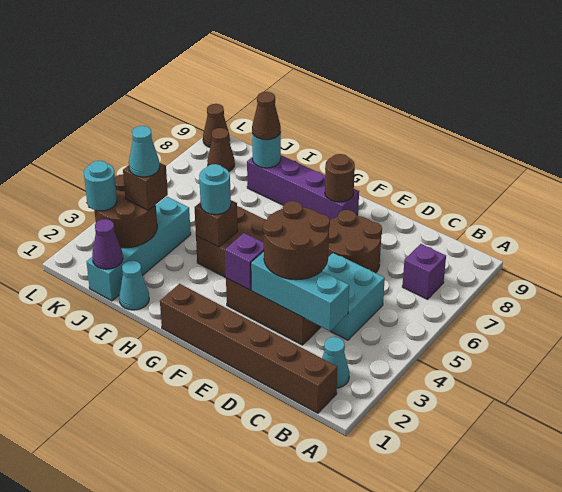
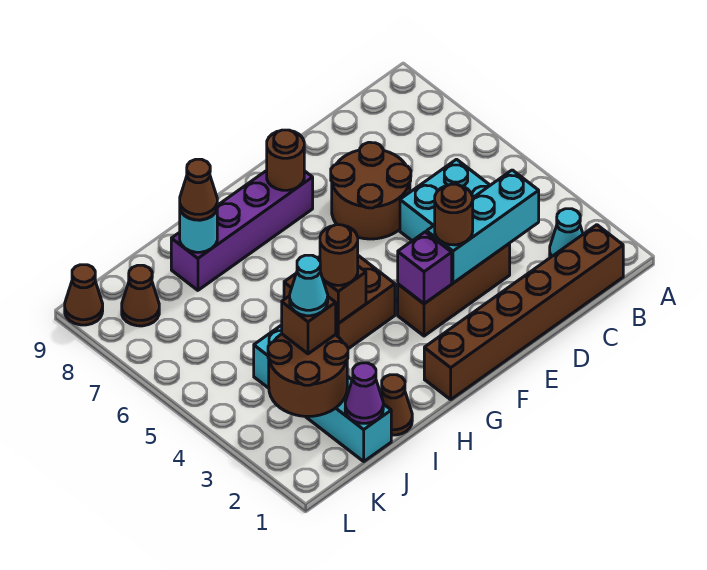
purple 1x1 brick [402,244,446,299] -> none
brown 2x2 round brick [263,201,330,280] -> brown 1x1 round brick [435,184,473,245]
cyan 1x1 round brick [199,164,231,215] -> brown 1x1 round brick [320,225,358,285]
cyan 1x1 cone [119,261,149,310] -> brown 1x1 cone [381,375,412,435]
cyan 1x1 round brick [84,161,117,211] -> none

